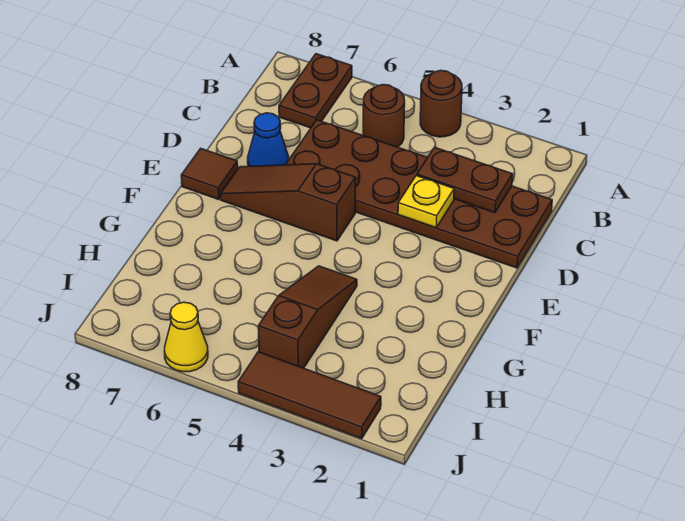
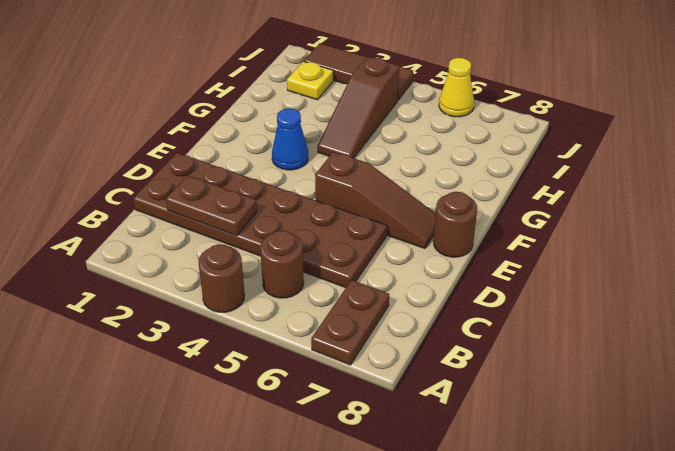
yellow 1x1 plate [398,176,454,228] -> yellow 1x1 plate moved to [287,61,333,100]
blue 1x1 cone [248,113,289,166] -> blue 1x1 cone moved to [272,108,308,170]
brown 1x1 tile [181,149,238,200] -> brown 1x1 round brick [433,192,477,257]

